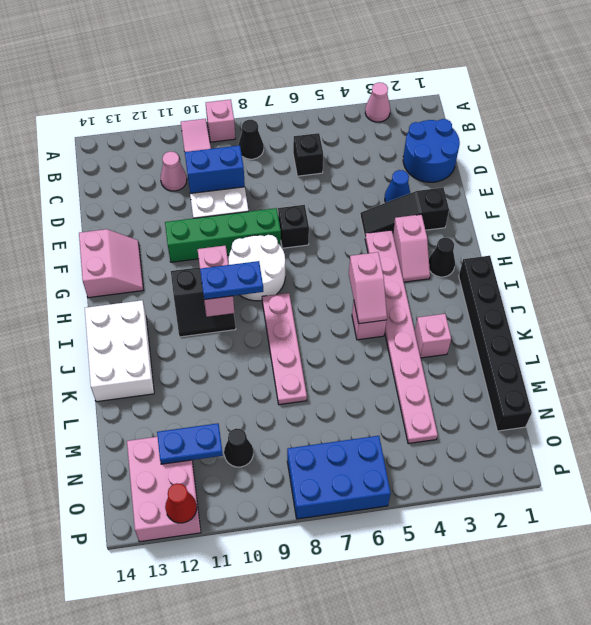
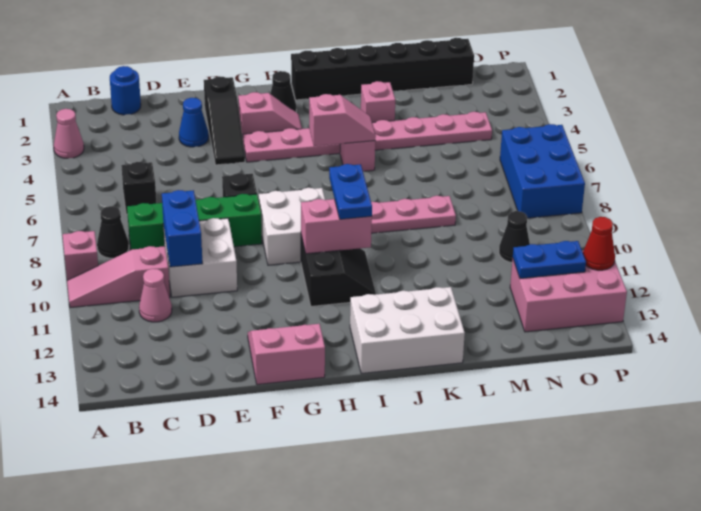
blue 2x2 round brick [403,119,460,182] -> blue 1x1 round brick [110,66,141,115]
green 1x4 brick [165,208,281,262] -> green 1x4 brick turned to [127,194,262,250]
white 2x2 round brick [228,235,285,301] -> white 2x2 brick [259,188,325,265]
blue 1x2 plate [157,423,223,464] -> blue 1x2 plate turned to [513,241,586,279]

